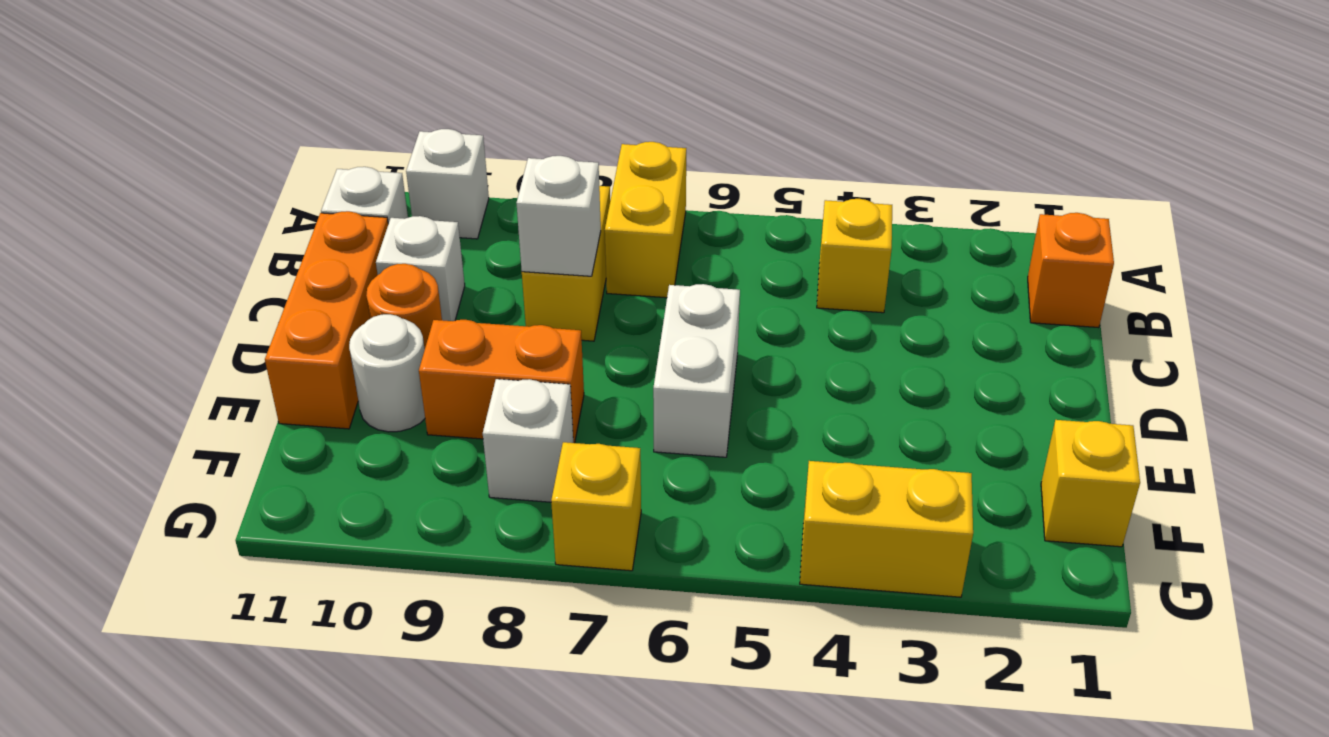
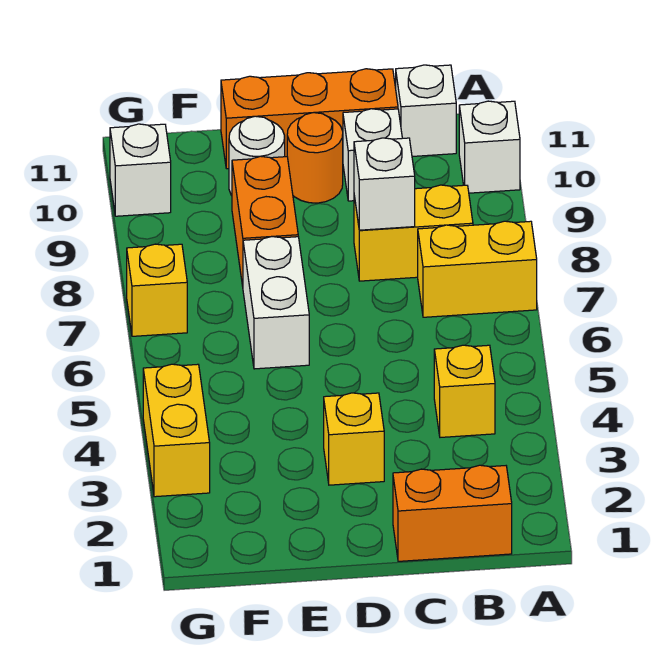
orange 1x1 brick [1028,213,1114,328] -> orange 1x2 brick [393,465,512,561]
white 1x2 brick [653,284,740,457] -> white 1x2 brick turned to [243,237,309,369]
yellow 1x1 brick [1041,420,1140,547] -> yellow 1x1 brick moved to [324,393,384,485]
white 1x1 brick [483,379,573,502] -> white 1x1 brick moved to [110,124,171,216]

